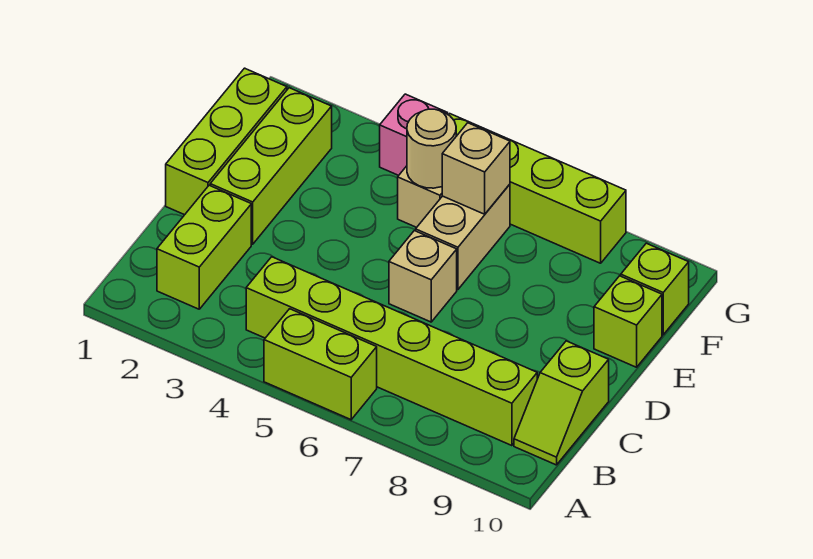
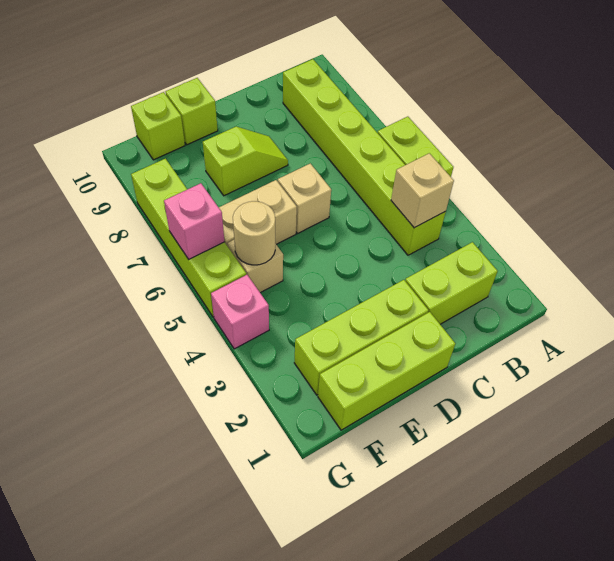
lime 1x2 slope [514,341,609,465] -> lime 1x2 slope moved to [203,127,288,196]
tan 1x1 brick [442,123,510,214] -> tan 1x1 brick moved to [391,153,454,228]
none -> pink 1x1 brick [164,183,224,259]

